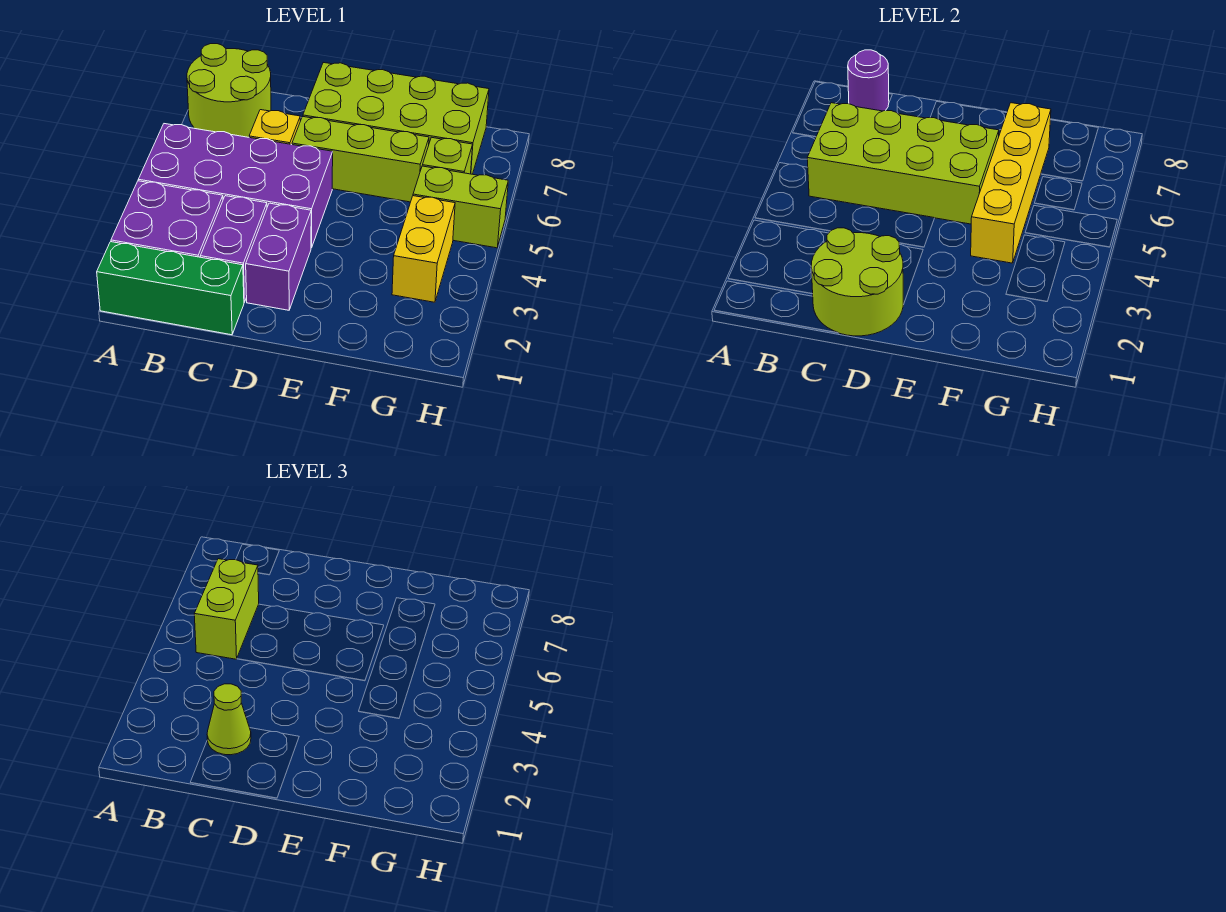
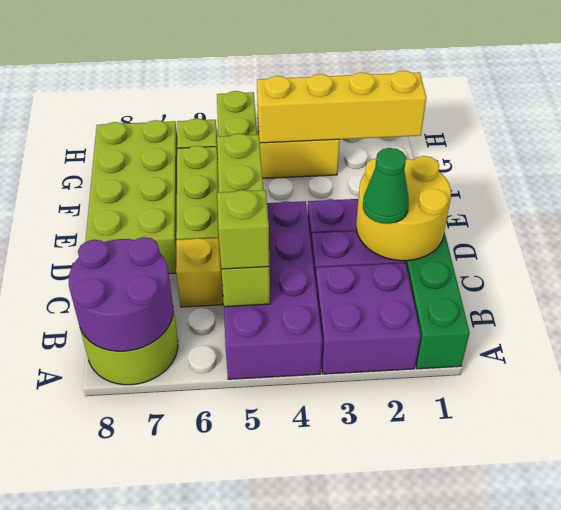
lime 2x4 brick [807,103,999,224] -> lime 1x4 brick [217,134,270,307]
lime 1x2 brick [194,559,259,659] -> lime 1x1 brick [217,190,269,269]
purple 1x1 round brick [848,50,889,111] -> purple 2x2 round brick [69,237,173,351]
lime 2x2 round brick [811,228,904,336] -> yellow 2x2 round brick [356,156,451,261]
lime 1x1 cone [207,684,251,755] -> green 1x1 cone [363,148,409,224]
yellow 1x4 brick [971,103,1051,263] -> yellow 1x4 brick moved to [257,71,426,143]

